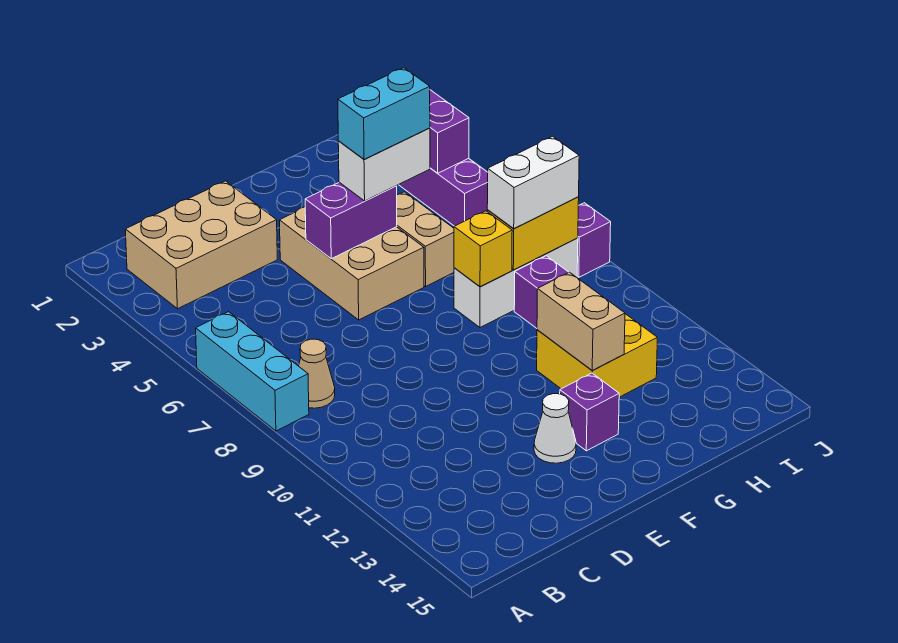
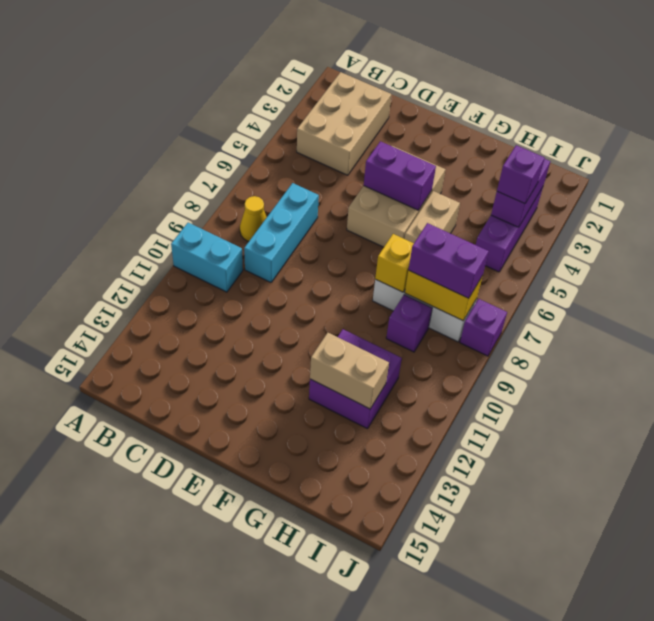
cyan 1x3 brick [196,312,309,431] -> cyan 1x3 brick moved to [244,183,319,282]
tan 2x3 brick [125,181,277,309] -> tan 2x3 brick turned to [297,72,391,175]
tan 1x1 cone [299,339,335,408] -> yellow 1x1 cone [240,196,267,241]
white 1x1 cone [534,394,576,463] -> none
white 1x2 brick [338,128,430,201] -> none
cyan 1x2 brick [338,68,430,160] -> cyan 1x2 brick moved to [171,223,243,292]
purple 1x1 brick [560,373,619,451] -> purple 1x1 brick moved to [497,145,545,204]
yellow 2x2 brick [537,314,657,397] -> purple 2x2 brick [309,329,402,429]
tan 1x2 brick [537,272,625,371] -> tan 1x2 brick turned to [310,333,389,409]
white 1x2 brick [487,136,579,229] -> purple 1x2 brick [409,223,489,298]

